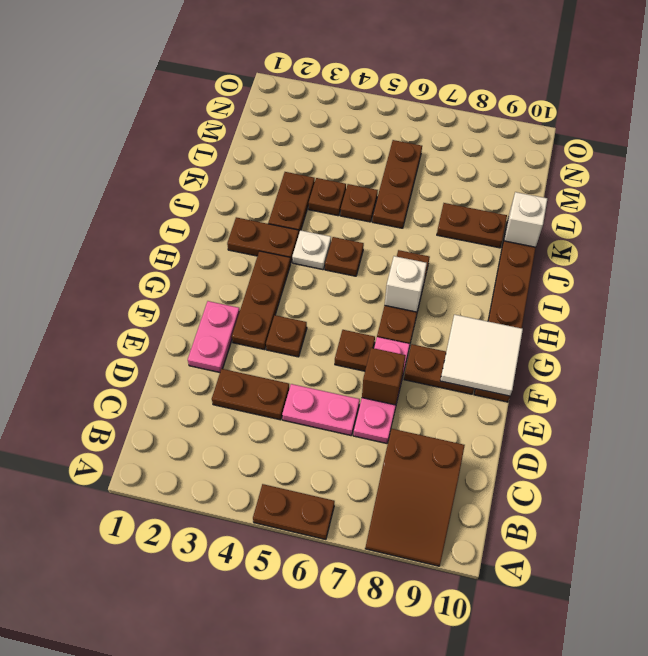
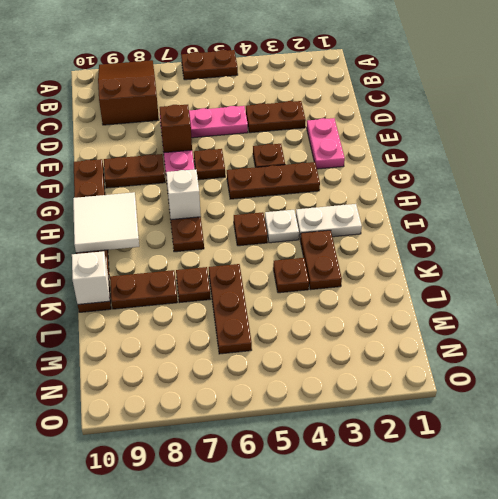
brown 1x3 plate [232,251,291,350] -> brown 1x3 plate turned to [227,162,320,199]
white 2x2 tile [440,315,523,396] -> white 2x2 tile moved to [73,192,139,253]
brown 1x2 plate [227,217,299,262] -> white 1x2 plate [296,204,362,238]
brown 1x1 plate [340,184,378,222] -> brown 1x1 plate moved to [176,267,210,303]

